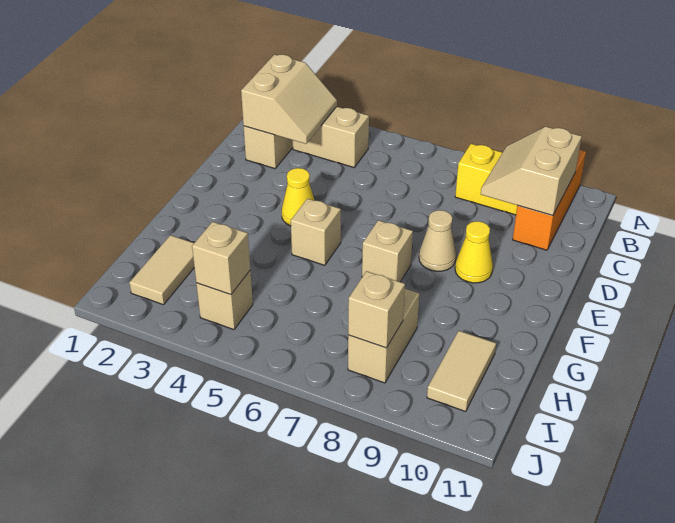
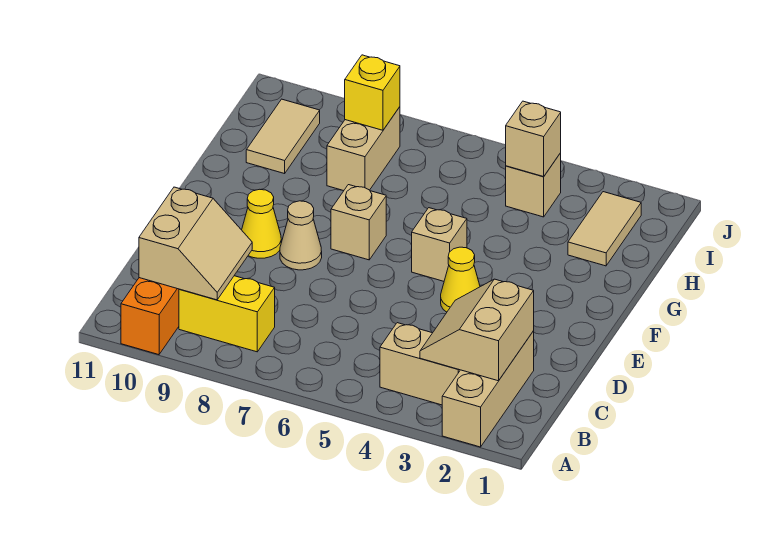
tan 1x1 brick [348,271,405,348] -> yellow 1x1 brick [345,55,400,130]

